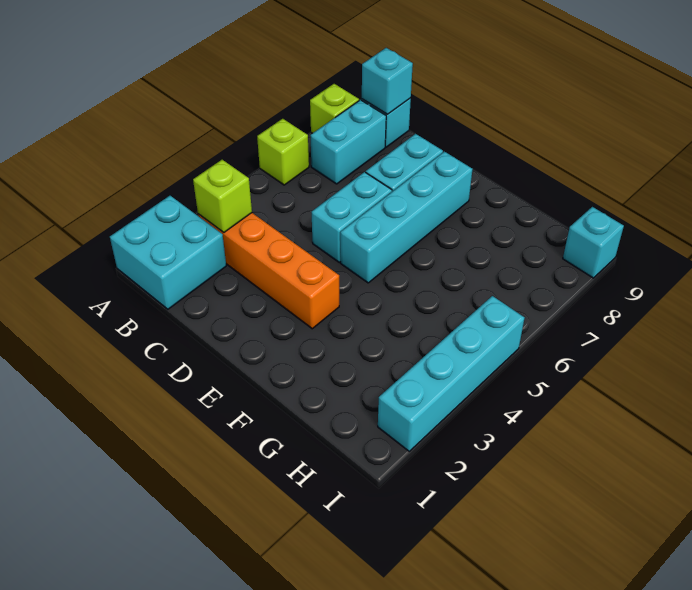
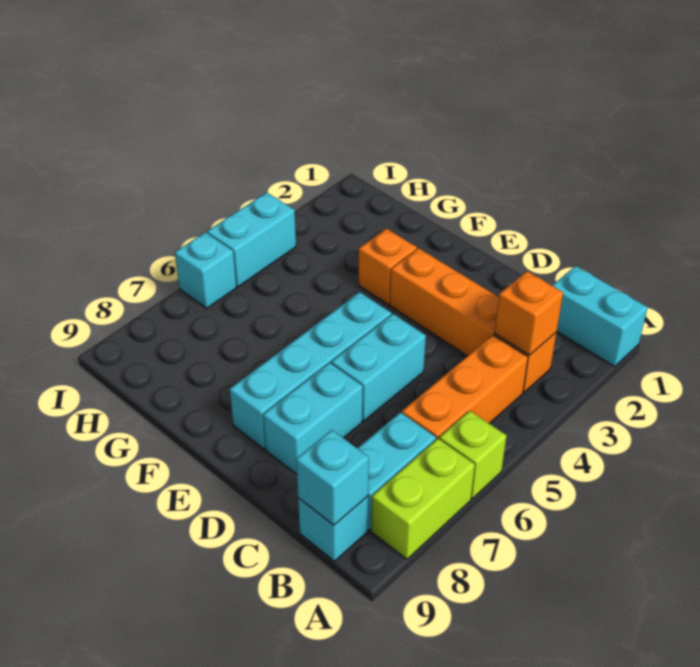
cyan 2x2 brick [110,196,226,309] -> cyan 1x2 brick [552,266,648,367]
lime 1x1 brick [310,84,359,133] -> lime 1x2 brick [371,439,475,559]
lime 1x1 brick [193,160,252,232] -> orange 1x1 brick [495,271,563,355]
none -> orange 1x3 brick [402,335,528,440]
none -> orange 1x1 brick [359,229,417,304]
cyan 1x4 brick [378,296,525,451] -> cyan 1x2 brick [207,192,296,287]
cyan 1x1 brick [563,207,624,278] -> cyan 1x1 brick moved to [175,232,237,308]

